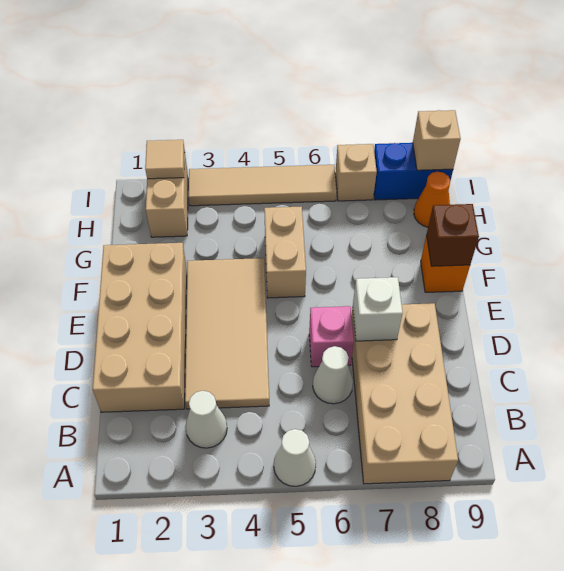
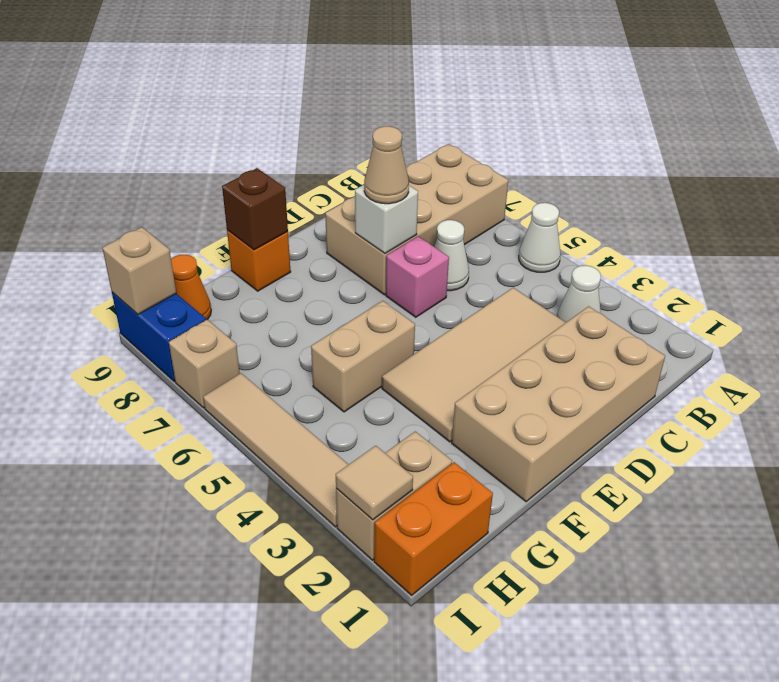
none -> tan 1x1 cone [364,126,409,204]
none -> orange 1x2 brick [374,462,493,595]

